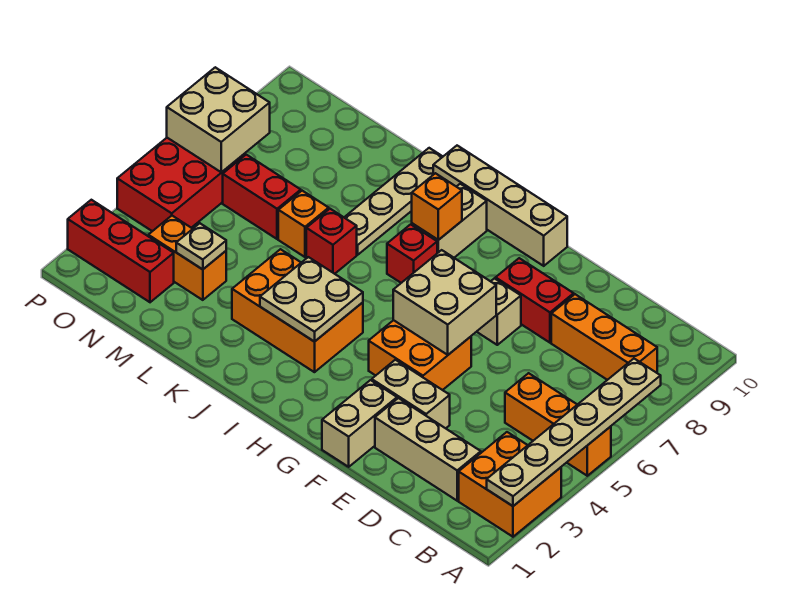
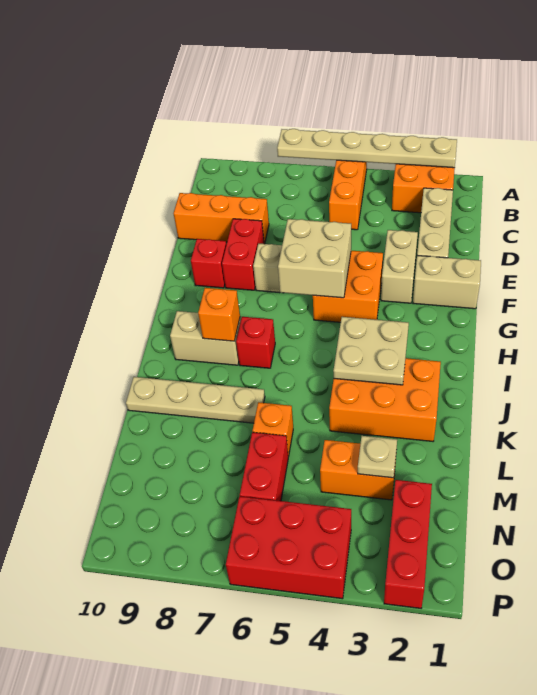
orange 1x3 brick [551,294,657,380] -> orange 1x3 brick turned to [174,193,269,244]
tan 1x4 brick [433,146,567,266] -> none
orange 2x3 brick [232,249,363,372] -> orange 2x3 brick turned to [329,358,441,441]
red 1x1 brick [306,209,357,274] -> red 1x1 brick moved to [191,239,226,288]
orange 1x2 brick [148,216,226,300] -> orange 1x2 brick turned to [320,440,396,500]
tan 2x2 brick [167,67,270,172] -> none

